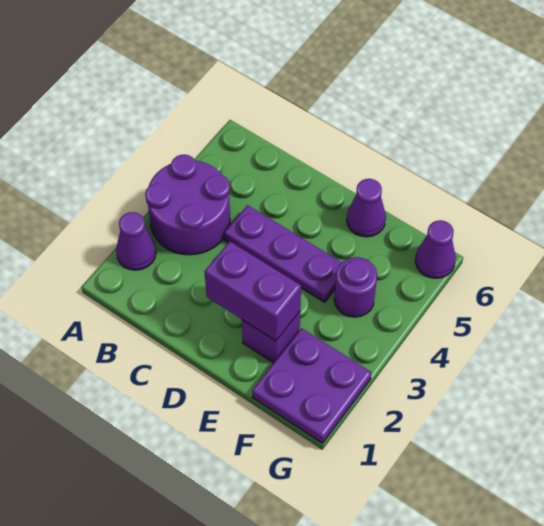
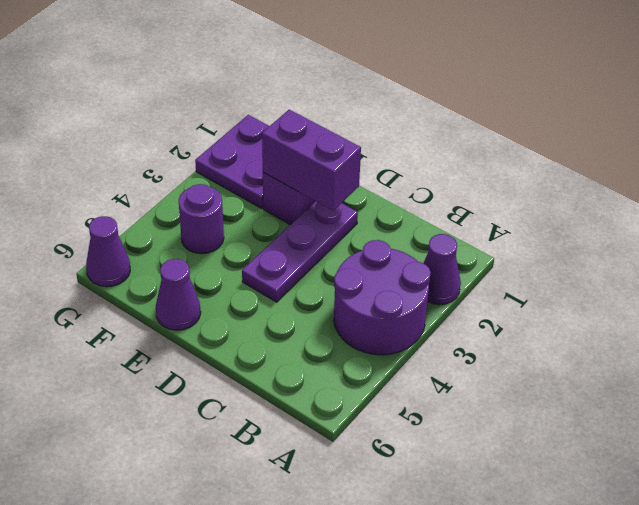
purple 1x3 plate [224,205,342,302] -> purple 1x3 plate turned to [242,201,358,302]

